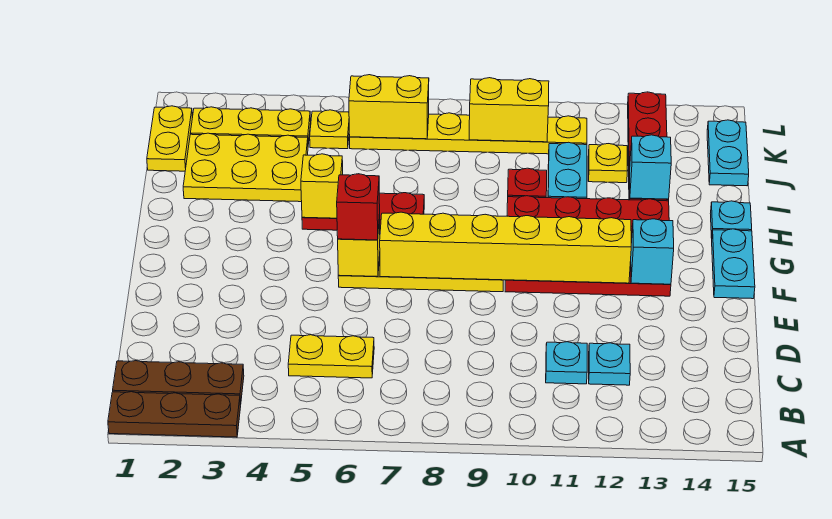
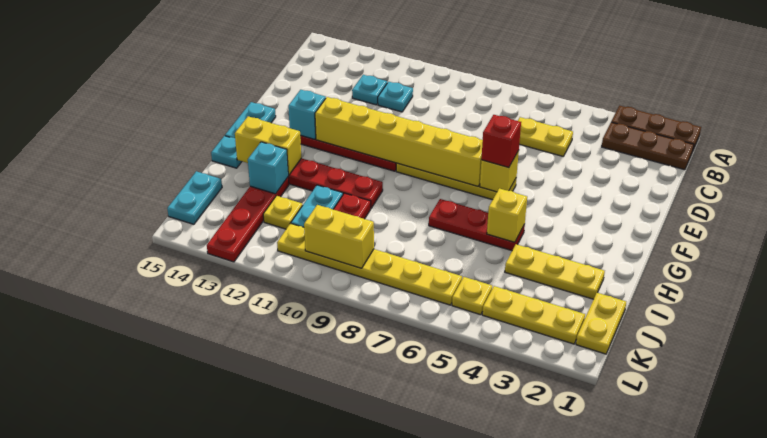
yellow 2x3 plate [183,133,308,202] -> yellow 1x3 plate [505,244,605,299]
yellow 1x2 brick [349,75,429,139] -> yellow 1x2 brick moved to [235,116,301,175]

